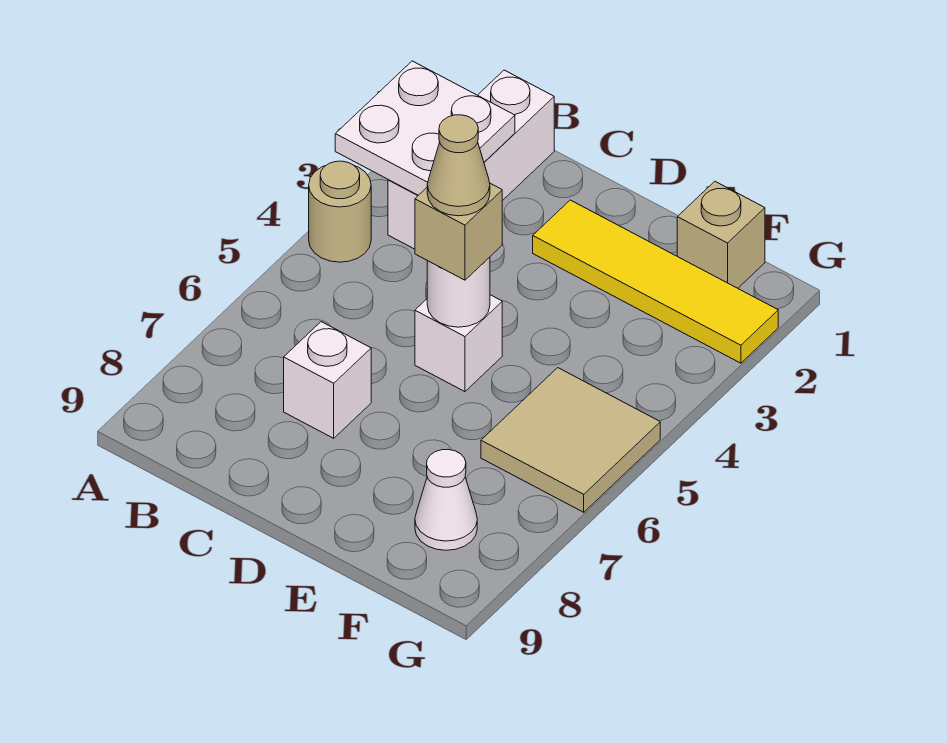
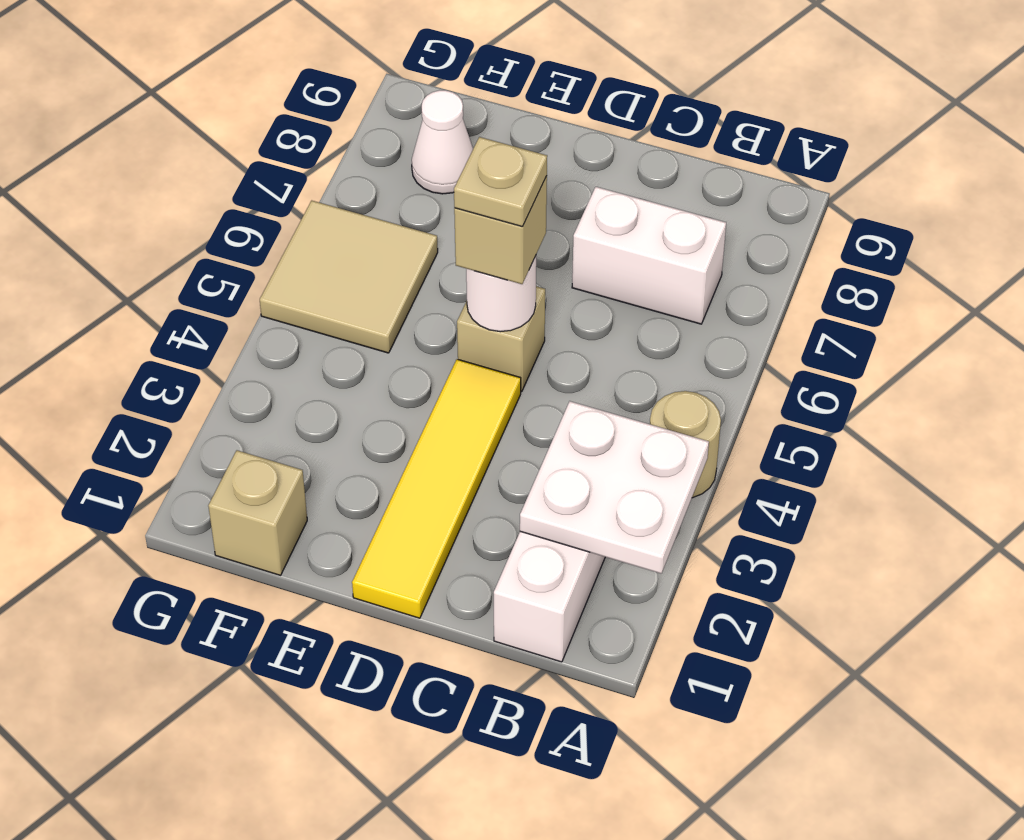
white 1x1 brick [284,322,371,438] -> white 1x2 brick [572,187,726,324]
yellow 1x4 tile [533,200,778,363] -> yellow 1x4 tile turned to [352,359,521,618]
white 1x1 brick [415,295,502,392] -> tan 1x1 brick [457,286,545,392]
tan 1x1 cone [427,115,490,216] -> tan 1x1 plate [454,137,547,227]

